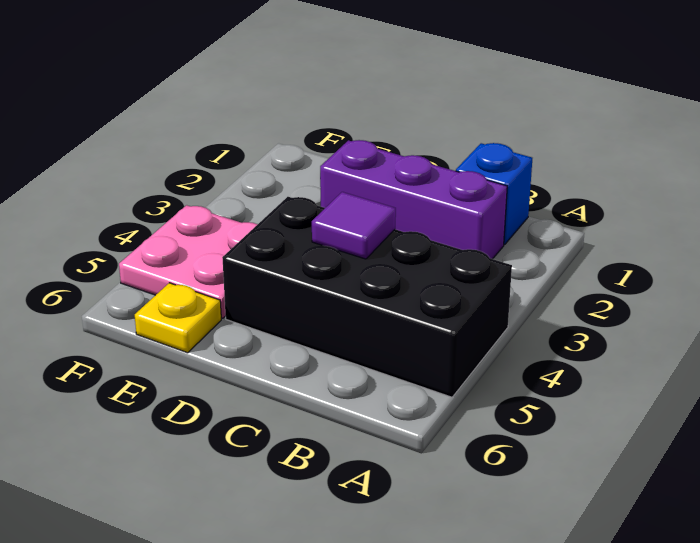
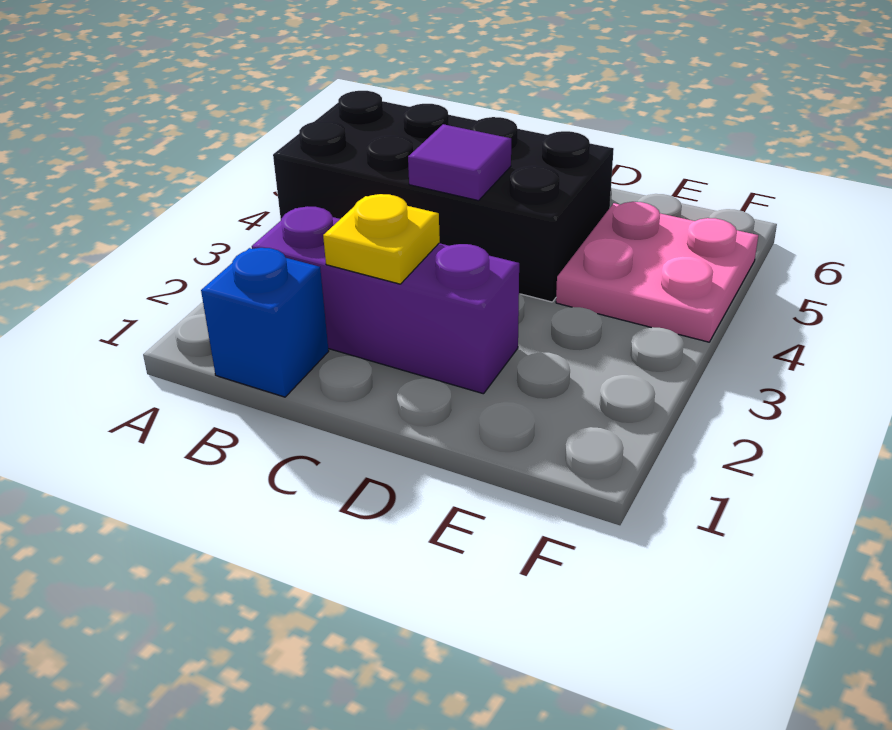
yellow 1x1 plate [135,283,221,353] -> yellow 1x1 plate moved to [323,194,440,284]

